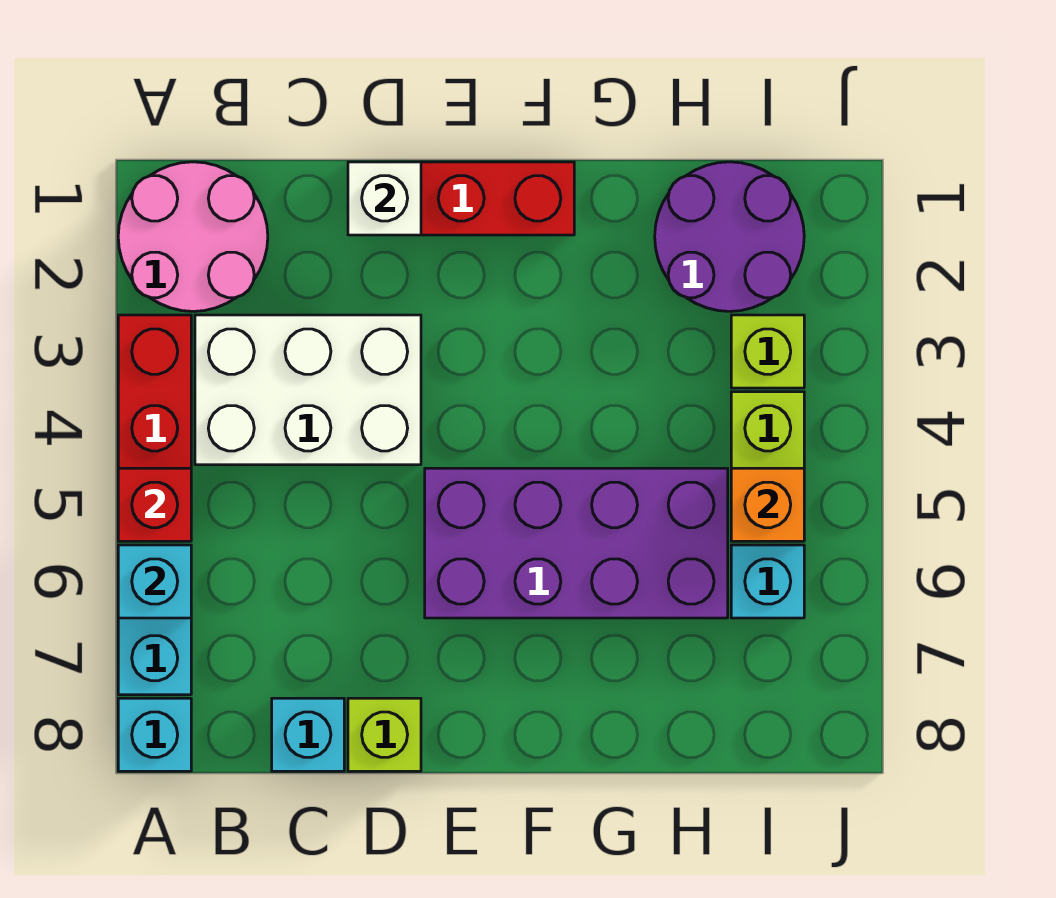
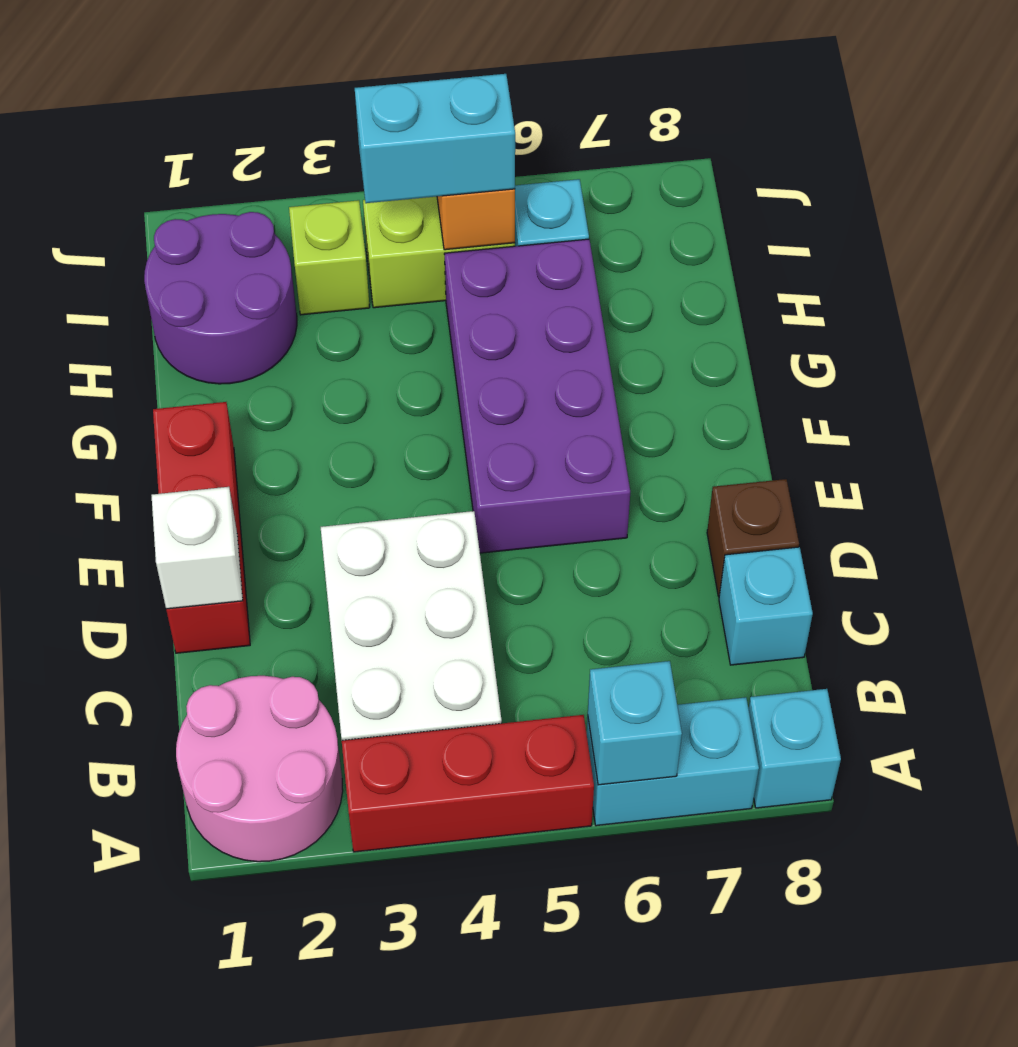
red 1x1 brick [118,468,191,541] -> none
lime 1x1 brick [348,698,421,771] -> brown 1x1 brick [707,479,799,596]
none -> cyan 1x2 brick [355,74,515,203]

